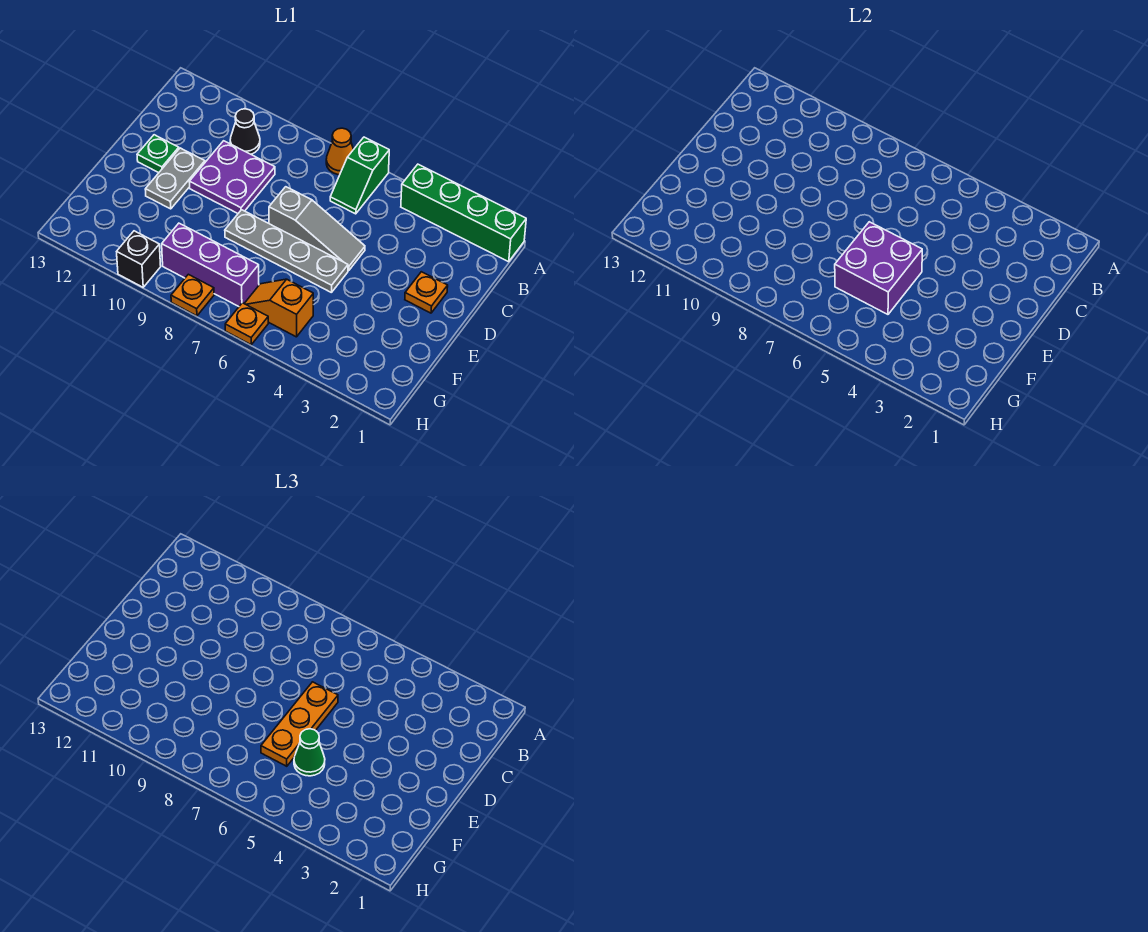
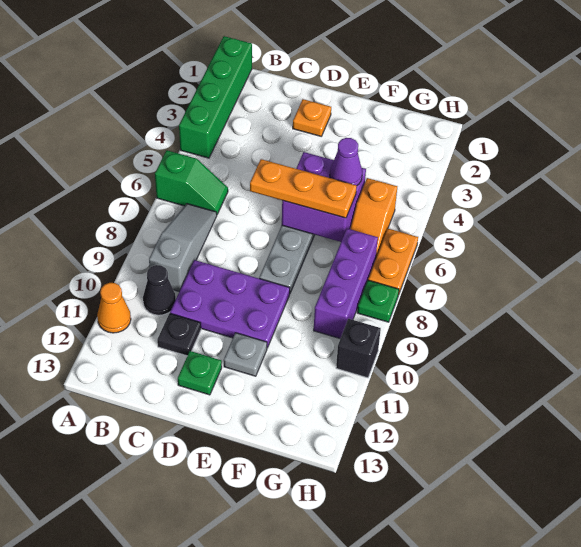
orange 1x1 cone [326,128,353,175] -> orange 1x1 cone moved to [97,283,131,333]
purple 2x2 plate [189,141,275,213] -> purple 2x3 plate [170,260,290,348]
none -> black 1x1 plate [157,313,201,356]
grey 1x3 slope [269,187,365,271] -> grey 1x3 slope moved to [149,204,217,291]
grey 1x2 plate [145,148,205,209] -> grey 1x1 plate [224,333,267,376]
green 1x1 cone [294,729,325,776] -> purple 1x1 cone [330,138,362,185]
orange 1x1 plate [225,303,268,345] -> orange 1x2 plate [368,229,418,293]
orange 1x1 plate [171,274,214,316] -> green 1x1 plate [357,280,399,322]

